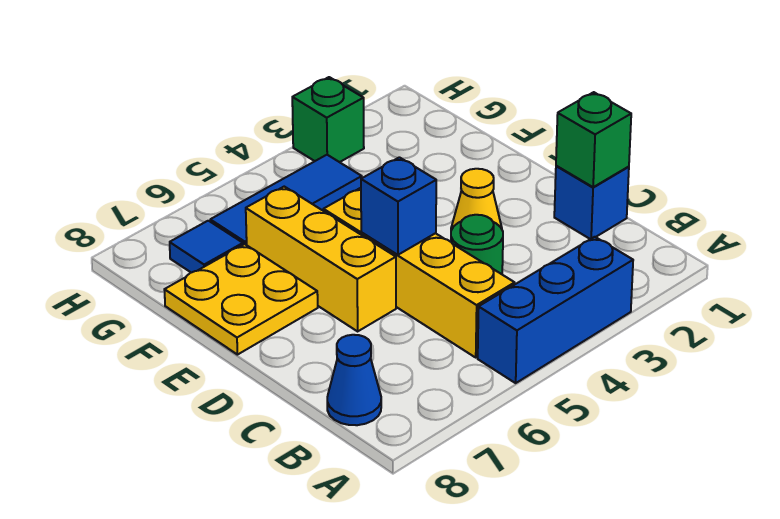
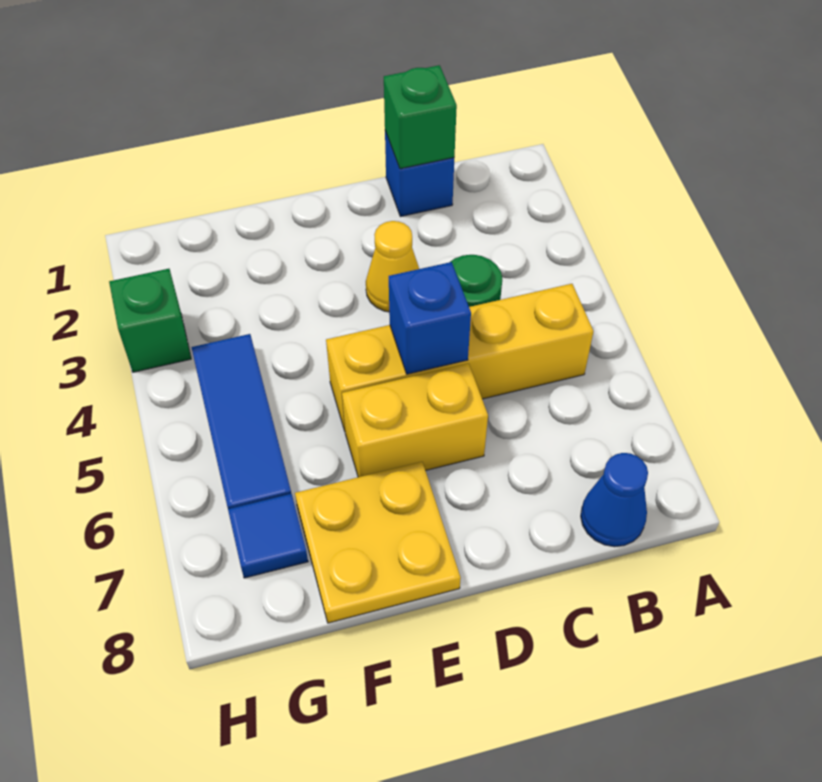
blue 1x3 brick [478,237,633,383] -> none
yellow 1x3 brick [246,187,396,331] -> yellow 1x2 brick [342,363,488,477]

